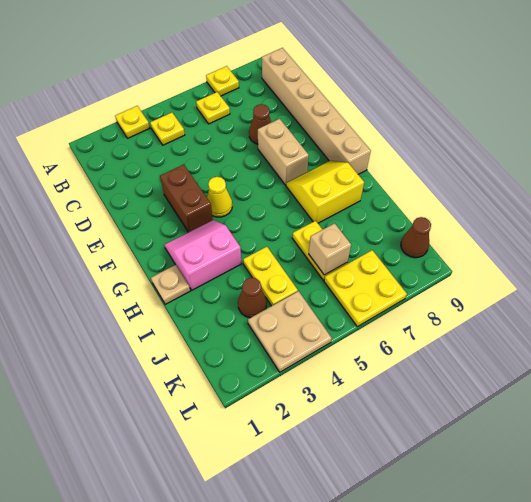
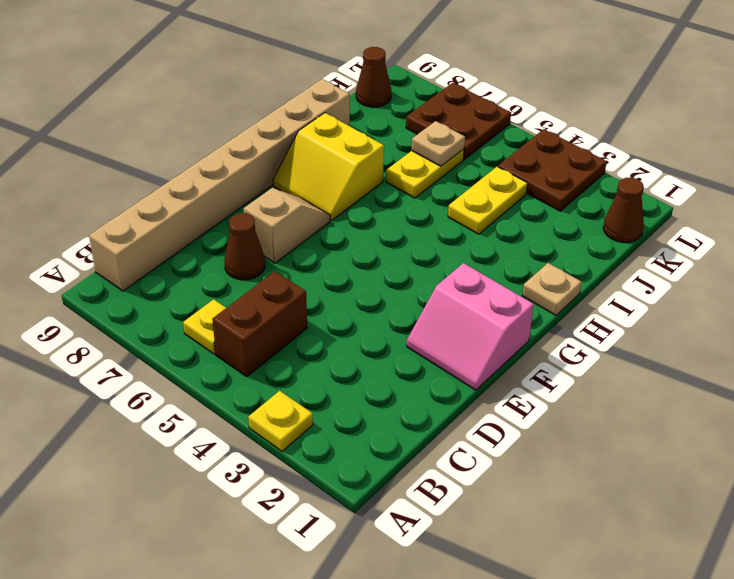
yellow 1x1 plate [206,66,239,96] -> none
yellow 1x1 plate [150,113,185,145] -> none
tan 1x6 brick [262,48,371,174] -> tan 1x8 brick [89,79,350,291]
brown 1x2 brick [160,164,213,232] -> brown 1x2 brick moved to [212,271,307,377]
tan 1x2 brick [258,119,309,185] -> tan 1x2 slope [244,188,330,263]
yellow 1x1 cone [207,177,232,217] -> none
pink 2x2 slope [164,220,242,290] -> pink 2x2 slope moved to [407,263,534,390]
brown 1x1 cone [238,278,267,318] -> brown 1x1 cone moved to [603,178,644,242]
tan 1x1 brick [309,223,351,275] -> tan 1x1 plate [412,121,465,166]
tan 2x2 plate [248,291,332,372] -> brown 2x2 plate [498,129,607,211]
yellow 2x2 plate [324,250,407,327] -> brown 2x2 plate [406,83,511,159]

